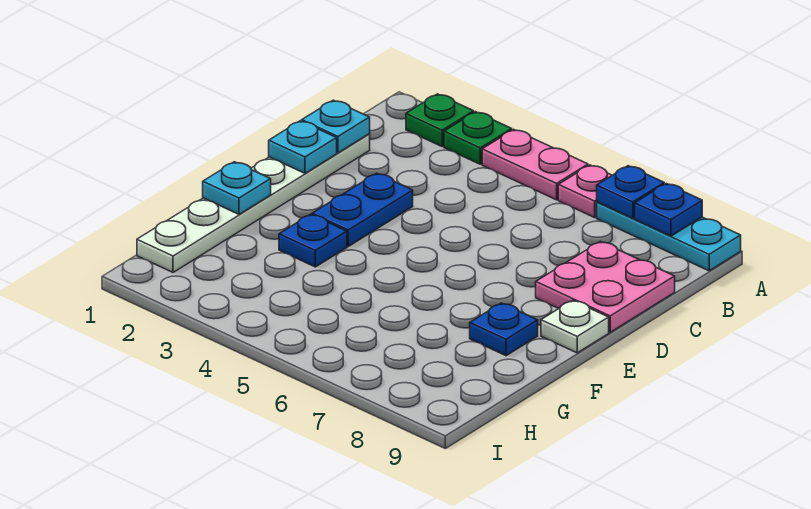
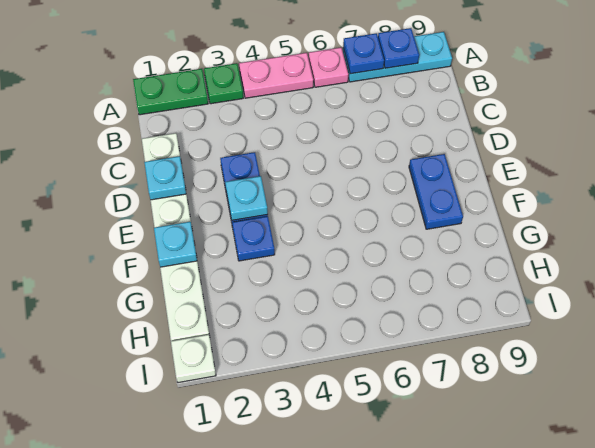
green 1x1 plate [406,94,474,146] -> green 1x2 plate [133,69,208,115]
cyan 1x1 plate [302,100,370,153] -> cyan 1x1 plate moved to [225,176,268,220]
pink 2x2 plate [536,242,675,332] -> none
white 1x1 plate [541,300,609,353] -> white 1x1 plate moved to [171,335,216,383]
blue 1x1 plate [470,303,538,356] -> blue 1x2 plate [409,154,463,229]

